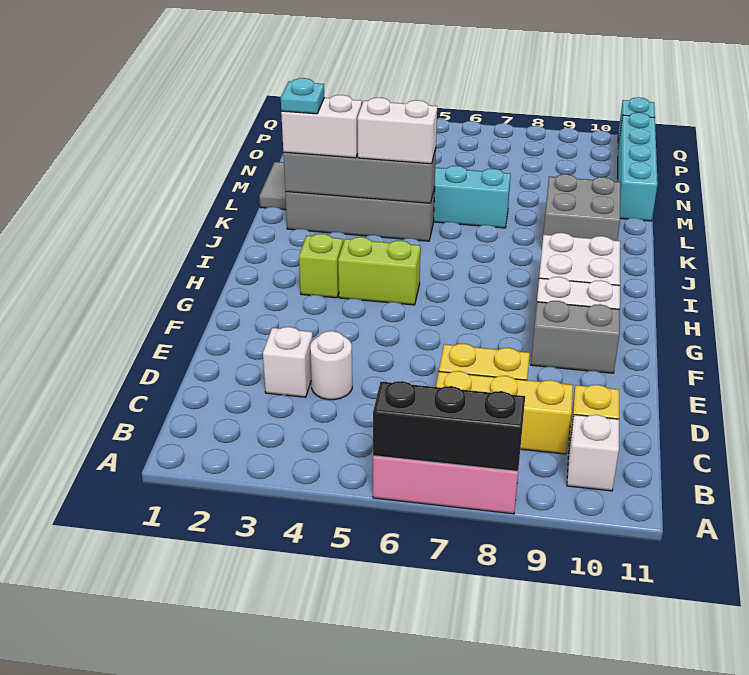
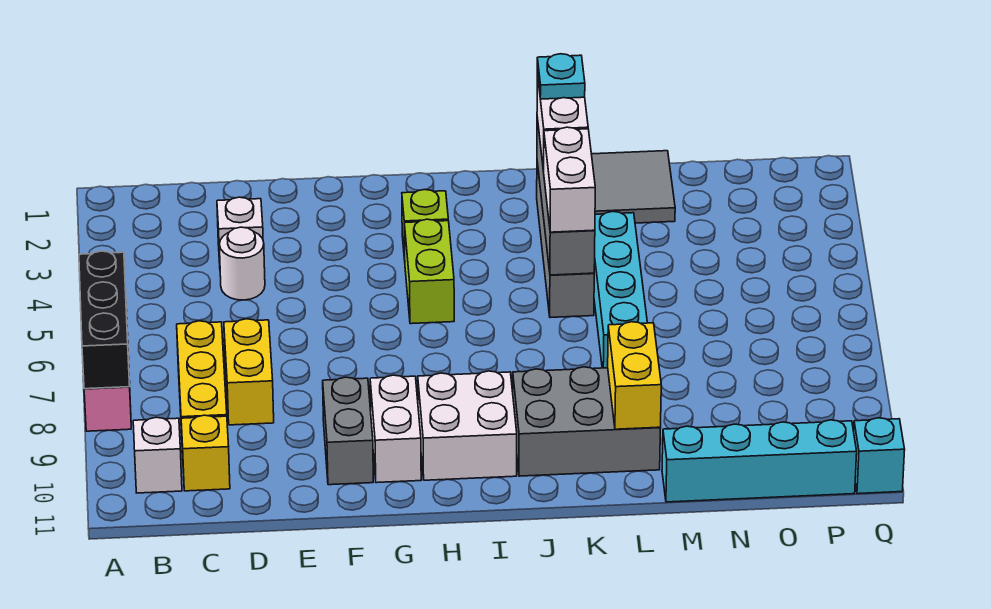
grey 2x2 brick [543,174,621,241] -> grey 2x3 brick [513,367,661,476]
none -> yellow 1x2 brick [608,322,661,429]

